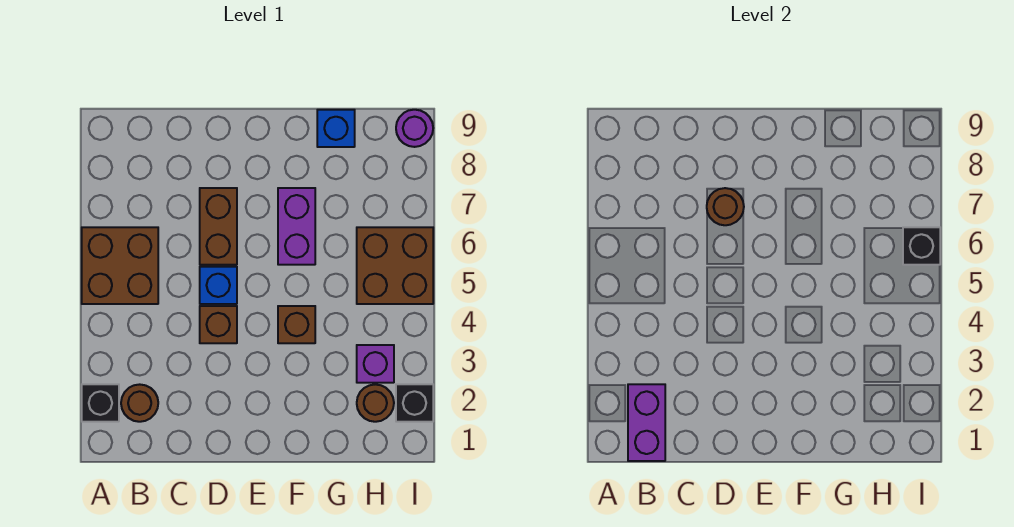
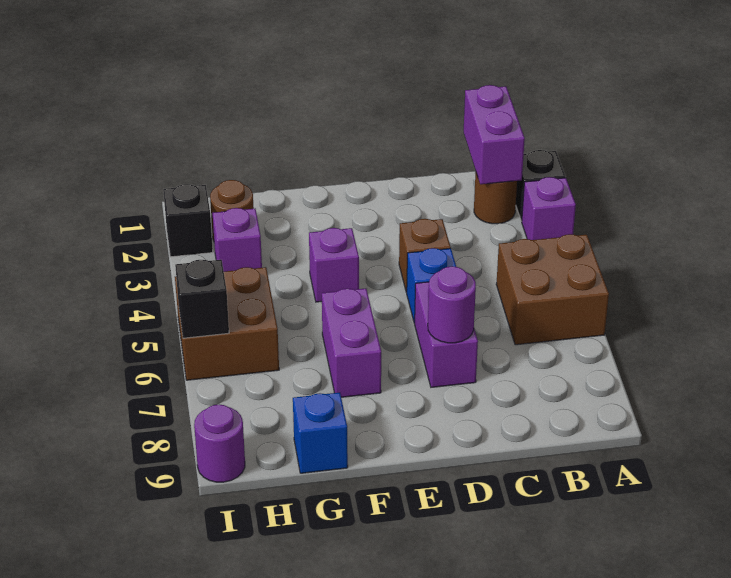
none -> purple 1x1 brick [522,177,576,240]
brown 1x2 brick [200,188,237,265] -> purple 1x2 brick [415,282,478,387]
brown 1x1 round brick [707,188,744,225] -> purple 1x1 round brick [428,266,476,343]
brown 1x1 brick [278,306,315,343] -> purple 1x1 brick [309,228,359,302]

